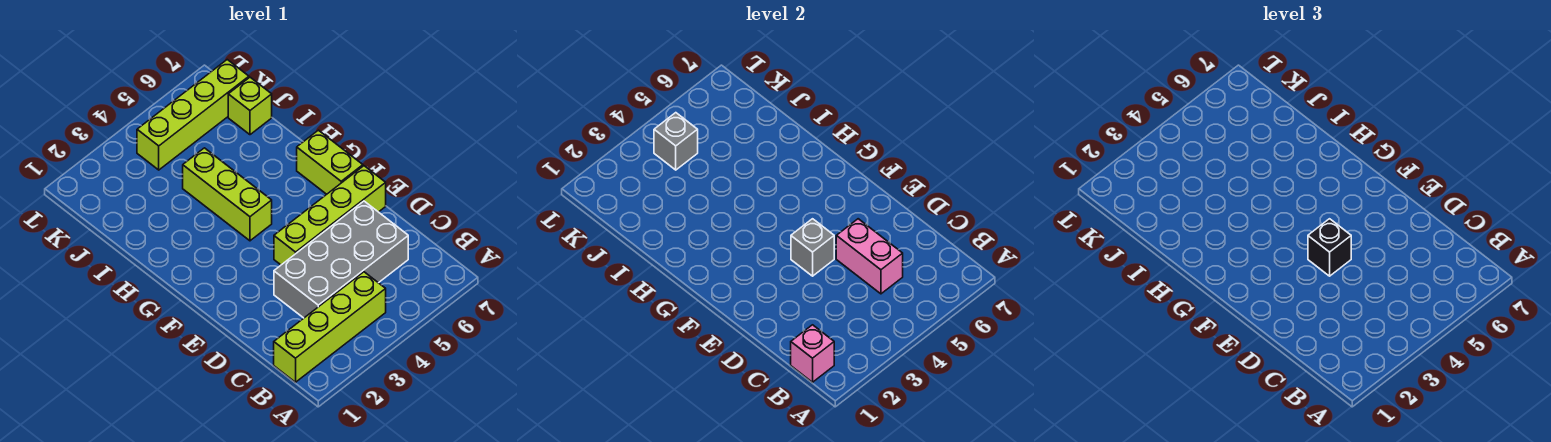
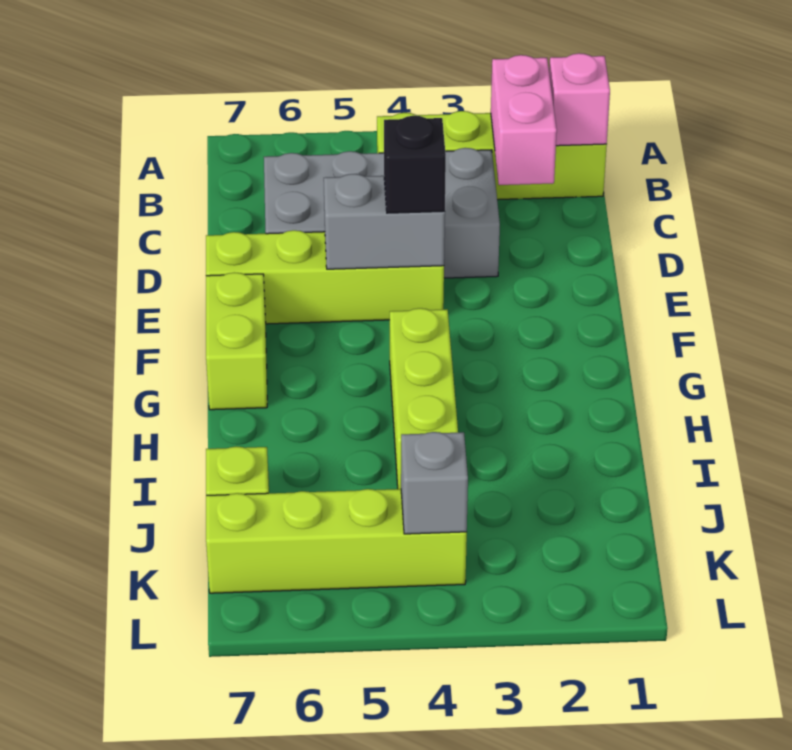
pink 1x2 brick [836,219,903,294] -> pink 1x2 brick moved to [491,55,557,185]
grey 1x1 brick [791,219,834,276] -> grey 1x2 brick [324,174,445,269]

